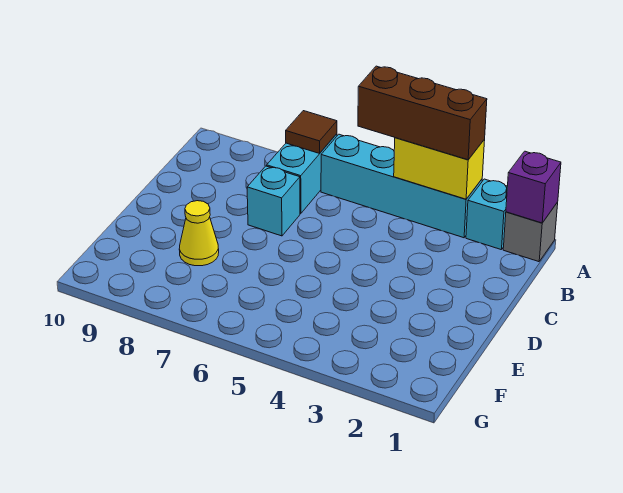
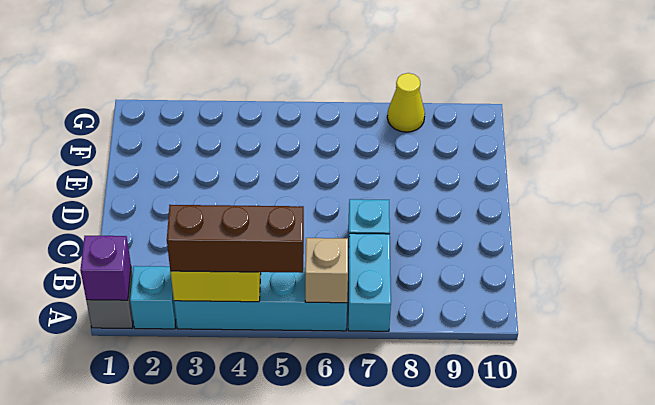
none -> tan 1x1 brick [305,238,348,303]
brown 1x1 tile [286,111,337,153] -> none
yellow 1x1 cone [179,201,219,266] -> yellow 1x1 cone moved to [387,73,425,132]

